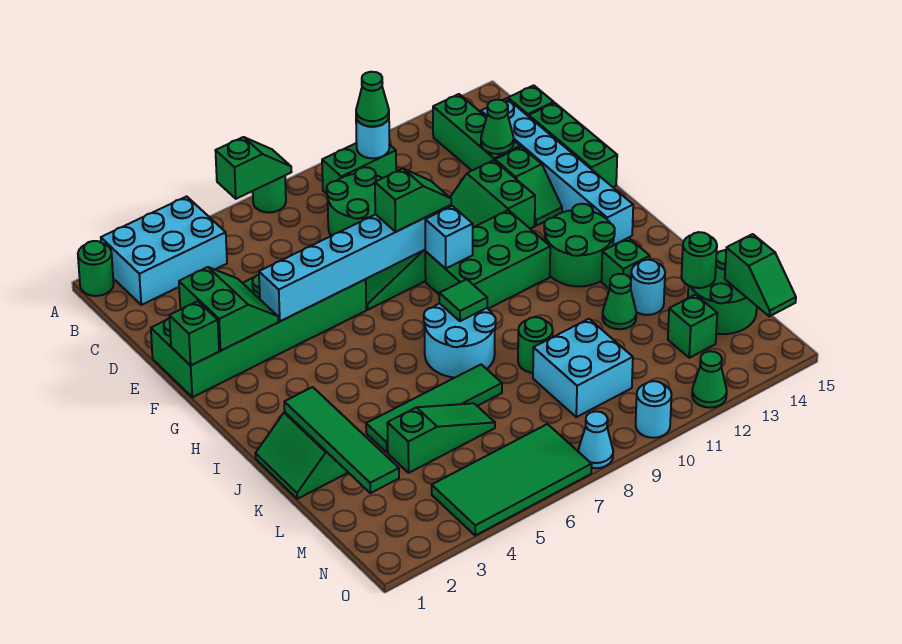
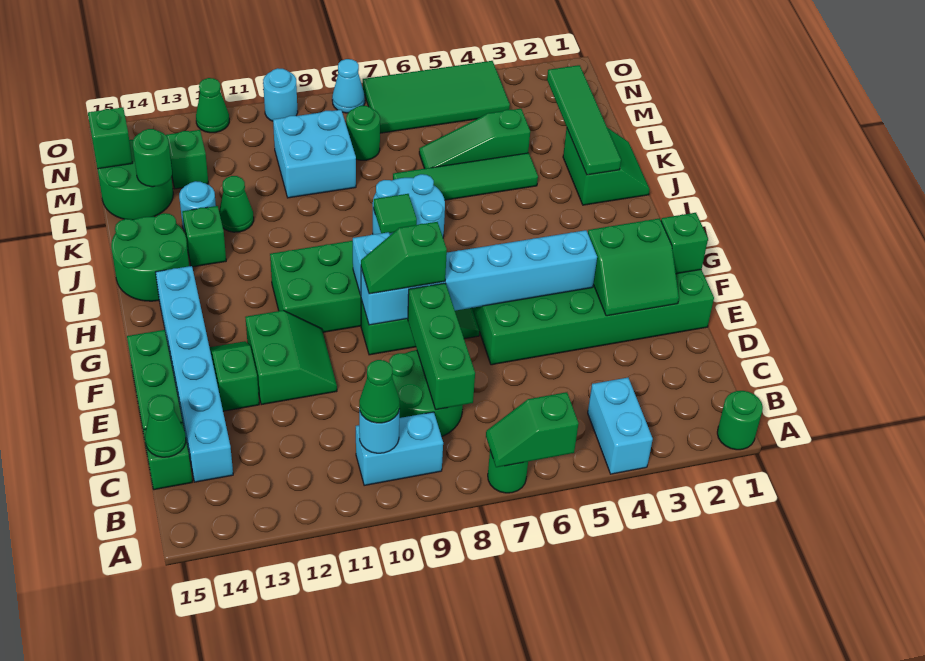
cyan 2x3 brick [101,196,227,305] -> cyan 1x2 brick [588,377,653,474]
green 1x2 brick [322,143,396,194] -> cyan 1x2 brick [356,412,443,486]
green 1x3 brick [433,94,520,170] -> green 1x3 brick moved to [408,283,475,410]
green 1x1 cone [481,100,514,154] -> green 1x1 cone moved to [145,396,186,457]
green 2x2 slope [179,267,278,351] -> green 2x2 slope turned to [588,218,679,316]
green 2x2 round brick [544,204,615,286] -> green 2x2 round brick moved to [111,213,189,301]
green 1x1 round brick [518,317,553,373] -> green 1x1 round brick moved to [346,106,380,160]

